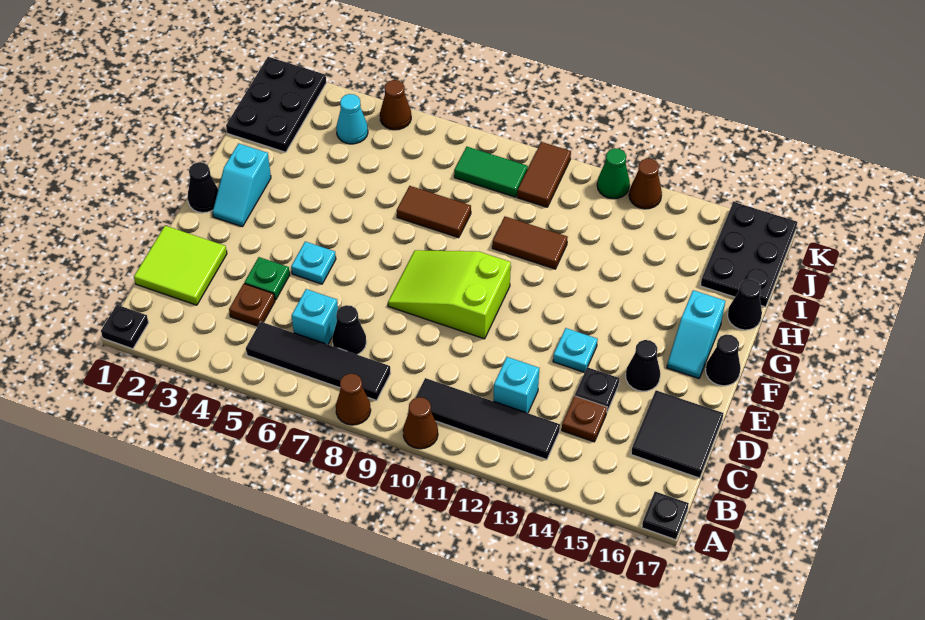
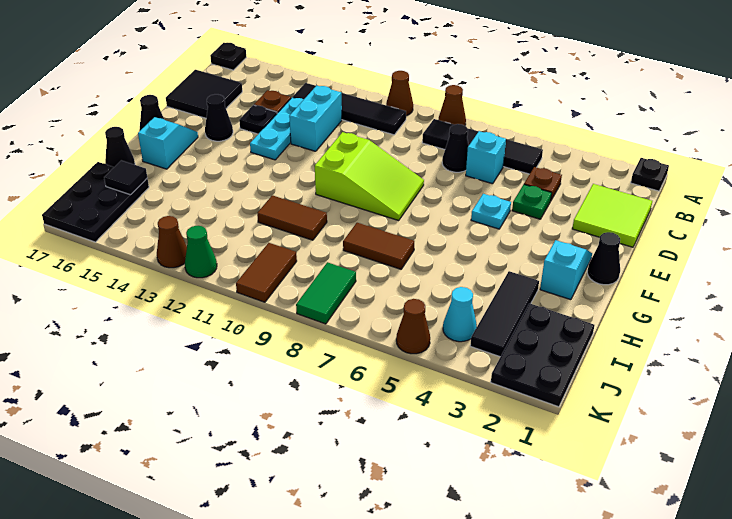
cyan 1x1 brick [494,357,539,413] -> cyan 1x2 brick [289,85,342,151]
cyan 1x1 plate [553,328,597,372] -> cyan 1x3 plate [250,97,304,160]
none -> black 1x3 tile [470,271,539,357]
none -> black 1x1 tile [104,160,147,195]
green 1x2 tile [454,147,528,197] -> green 1x2 tile turned to [296,262,356,324]

